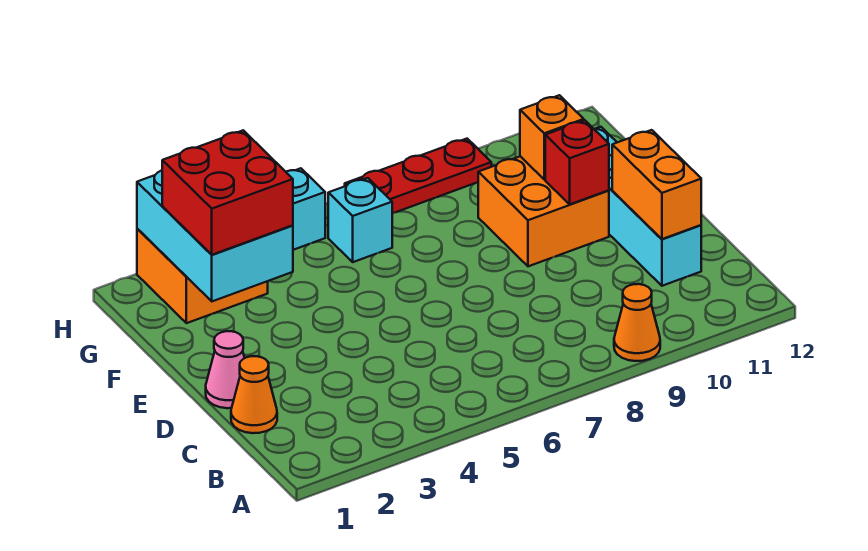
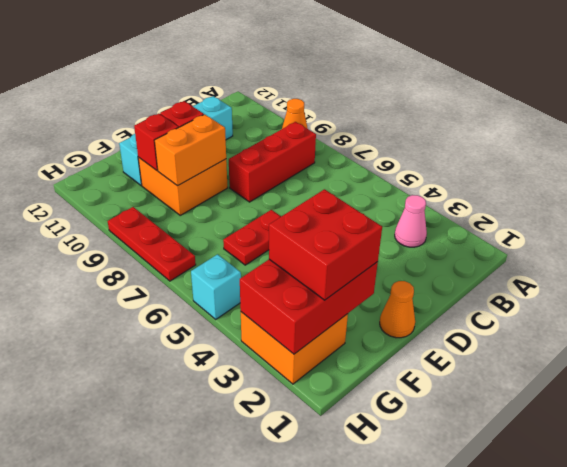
none -> red 1x3 brick [229,122,316,202]
orange 1x1 cone [231,356,277,433] -> orange 1x1 cone moved to [380,281,415,338]
orange 1x2 brick [612,130,701,239] -> orange 1x2 brick moved to [154,114,226,186]
pink 1x1 cone [206,331,244,408] -> pink 1x1 cone moved to [395,195,427,247]
none -> red 1x2 plate [223,210,281,265]
cyan 2x3 brick [137,171,293,301] -> red 2x3 brick [240,259,378,354]
orange 1x1 brick [520,95,584,179] -> red 1x1 brick [134,114,179,170]
cyan 1x1 brick [328,178,392,262] -> none

